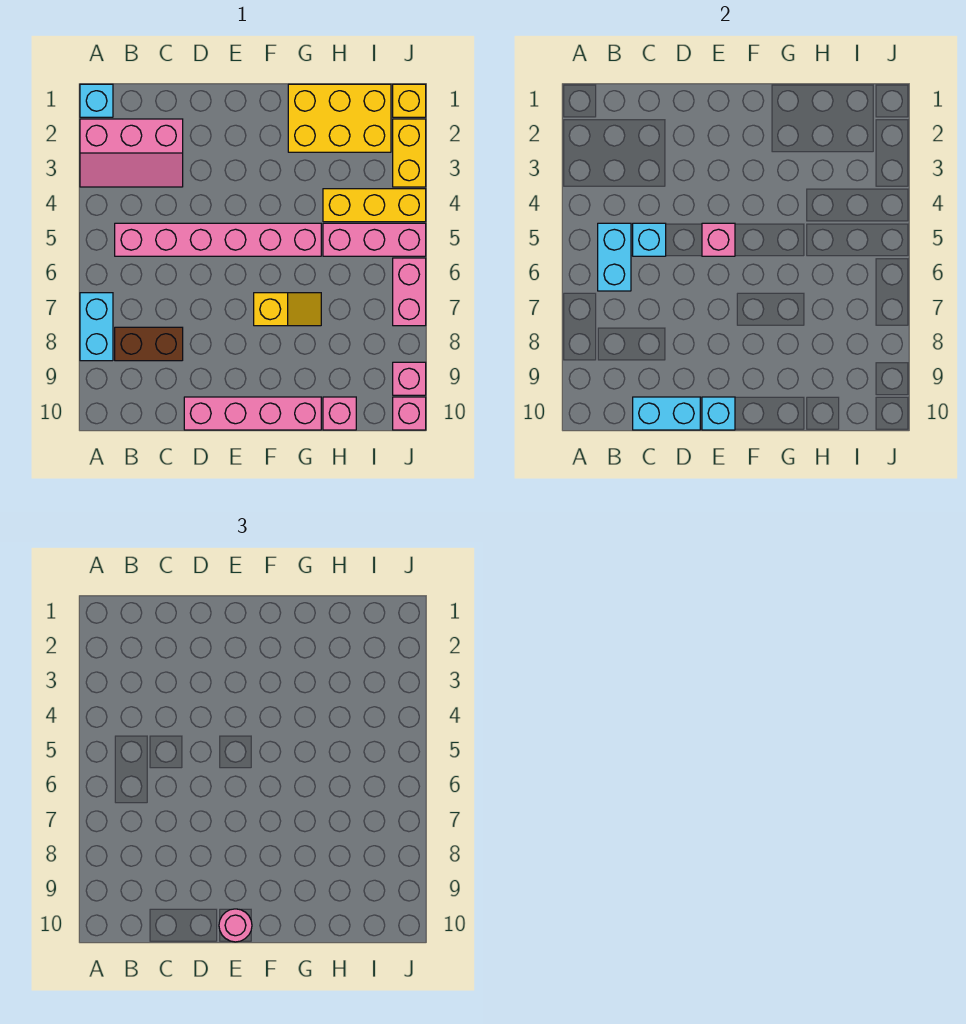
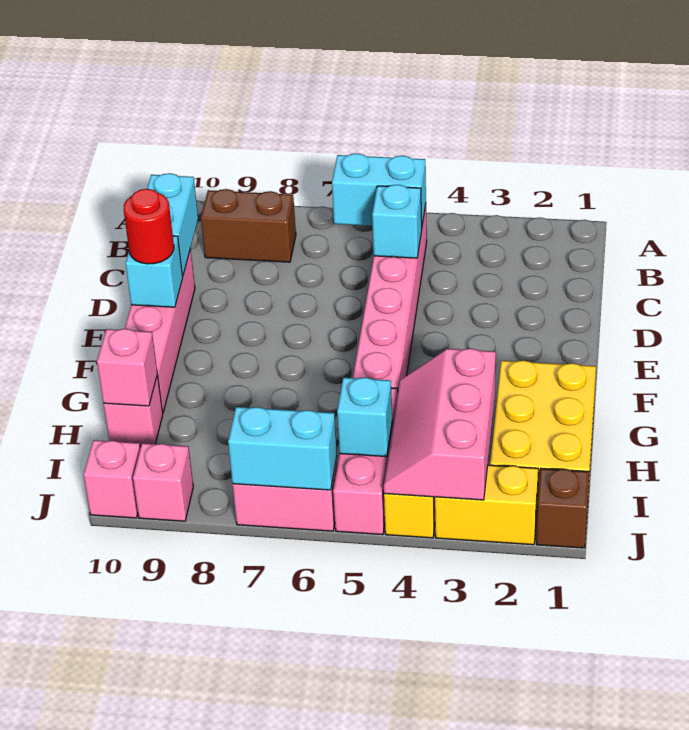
cyan 1x1 brick [80,84,113,117] -> cyan 1x1 brick moved to [337,377,392,457]
pink 2x3 slope [80,119,183,187] -> pink 2x3 slope moved to [384,349,496,500]
cyan 1x2 brick [80,293,113,361] -> cyan 1x2 brick moved to [228,407,337,490]
brown 1x2 brick [115,327,183,361] -> brown 1x2 brick turned to [201,189,296,262]
pink 1x1 brick [702,223,735,256] -> pink 1x1 brick moved to [97,329,157,406]
pink 1x1 round brick [219,909,252,942] -> red 1x1 round brick [124,189,174,264]
yellow 1x2 slope [254,293,321,326] -> none
yellow 1x1 brick [393,84,426,117] -> brown 1x1 brick [537,469,589,548]

